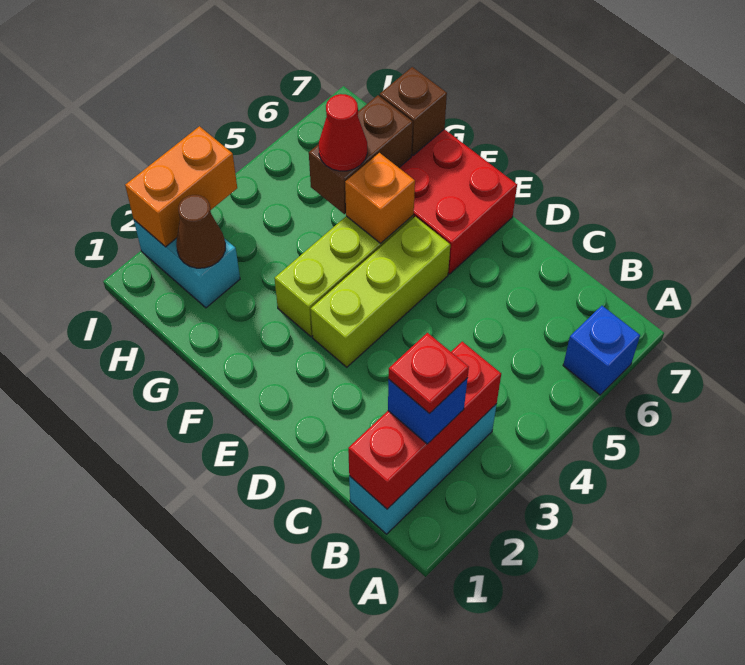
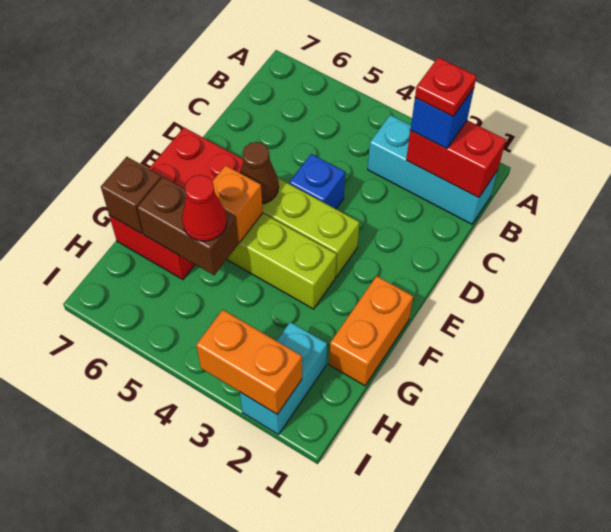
blue 1x1 brick [563,306,640,395] -> blue 1x1 brick moved to [289,154,345,209]
red 1x3 brick [348,342,501,509] -> red 1x2 brick [406,120,506,198]
none -> orange 1x2 brick [329,276,413,386]
brown 1x1 cone [176,195,225,268] -> brown 1x1 cone moved to [240,142,279,204]

